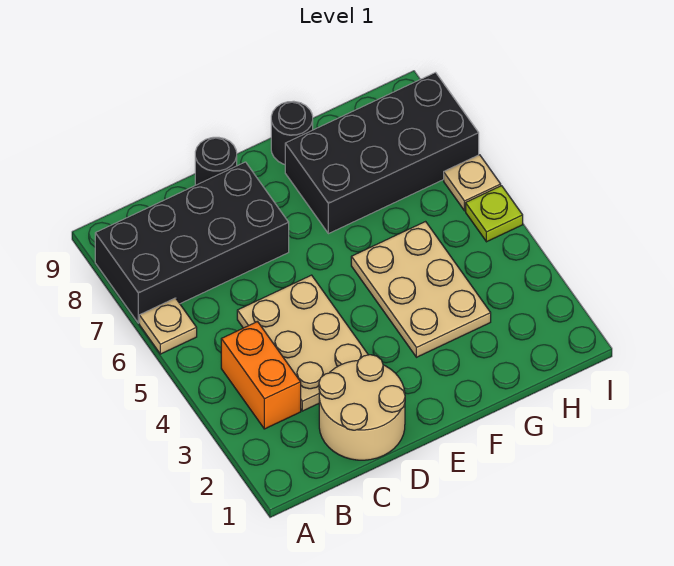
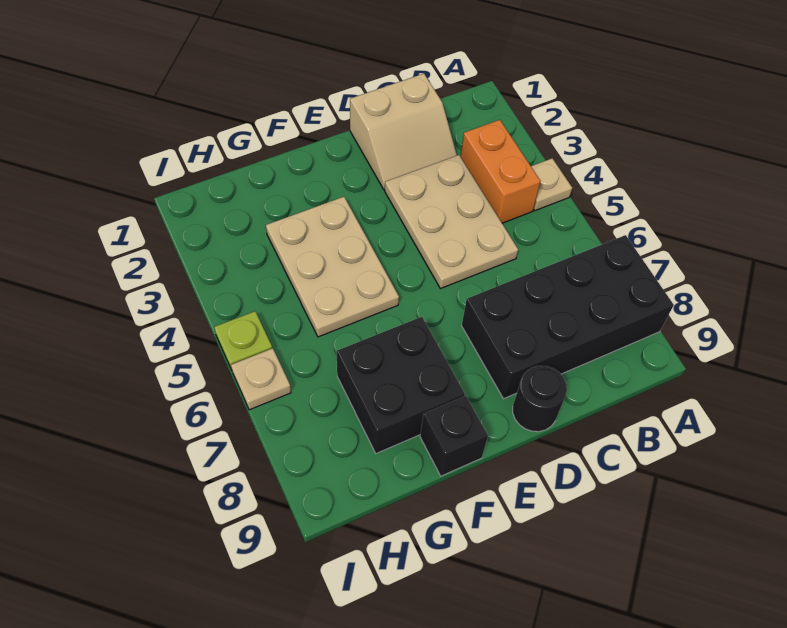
tan 1x1 plate [139,298,197,354] -> tan 1x1 plate moved to [531,158,572,211]
tan 2x2 round brick [319,355,405,460] -> tan 2x2 slope [350,74,457,190]
black 2x4 brick [285,73,479,234] -> black 2x2 brick [337,317,465,454]
black 1x1 round brick [271,101,313,164] -> black 1x1 brick [420,396,488,476]

